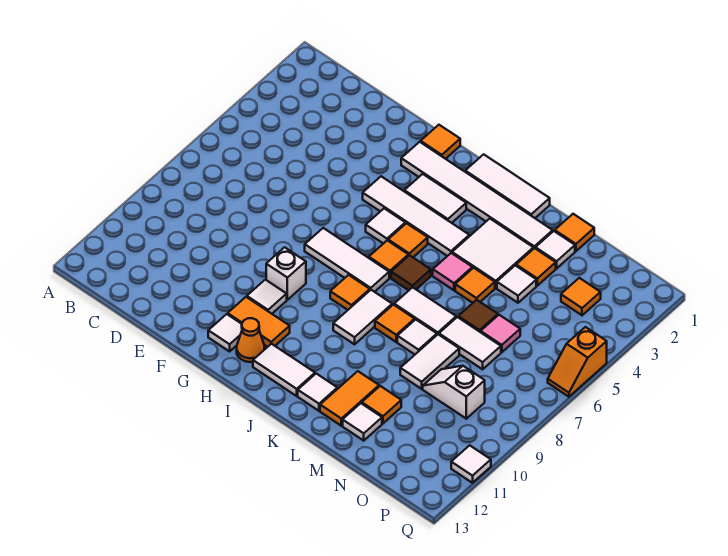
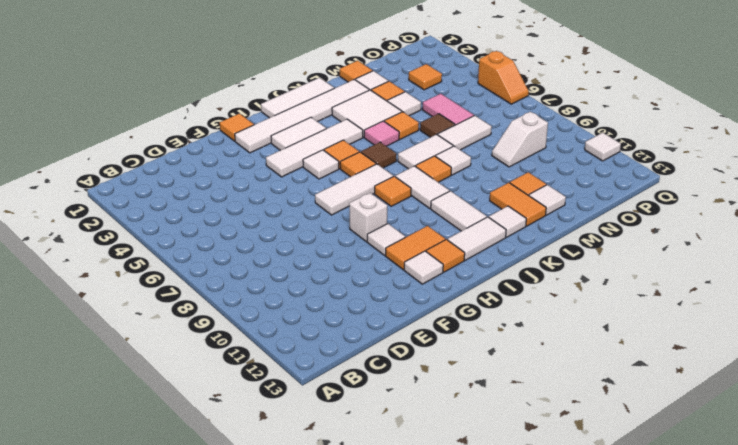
orange 1x1 cone [237,318,265,362] -> orange 1x1 tile [426,239,465,272]
white 1x2 tile [400,334,459,389] -> white 1x2 tile moved to [431,191,487,231]
pink 1x1 tile [481,315,520,352] -> pink 1x2 tile [423,94,474,125]

